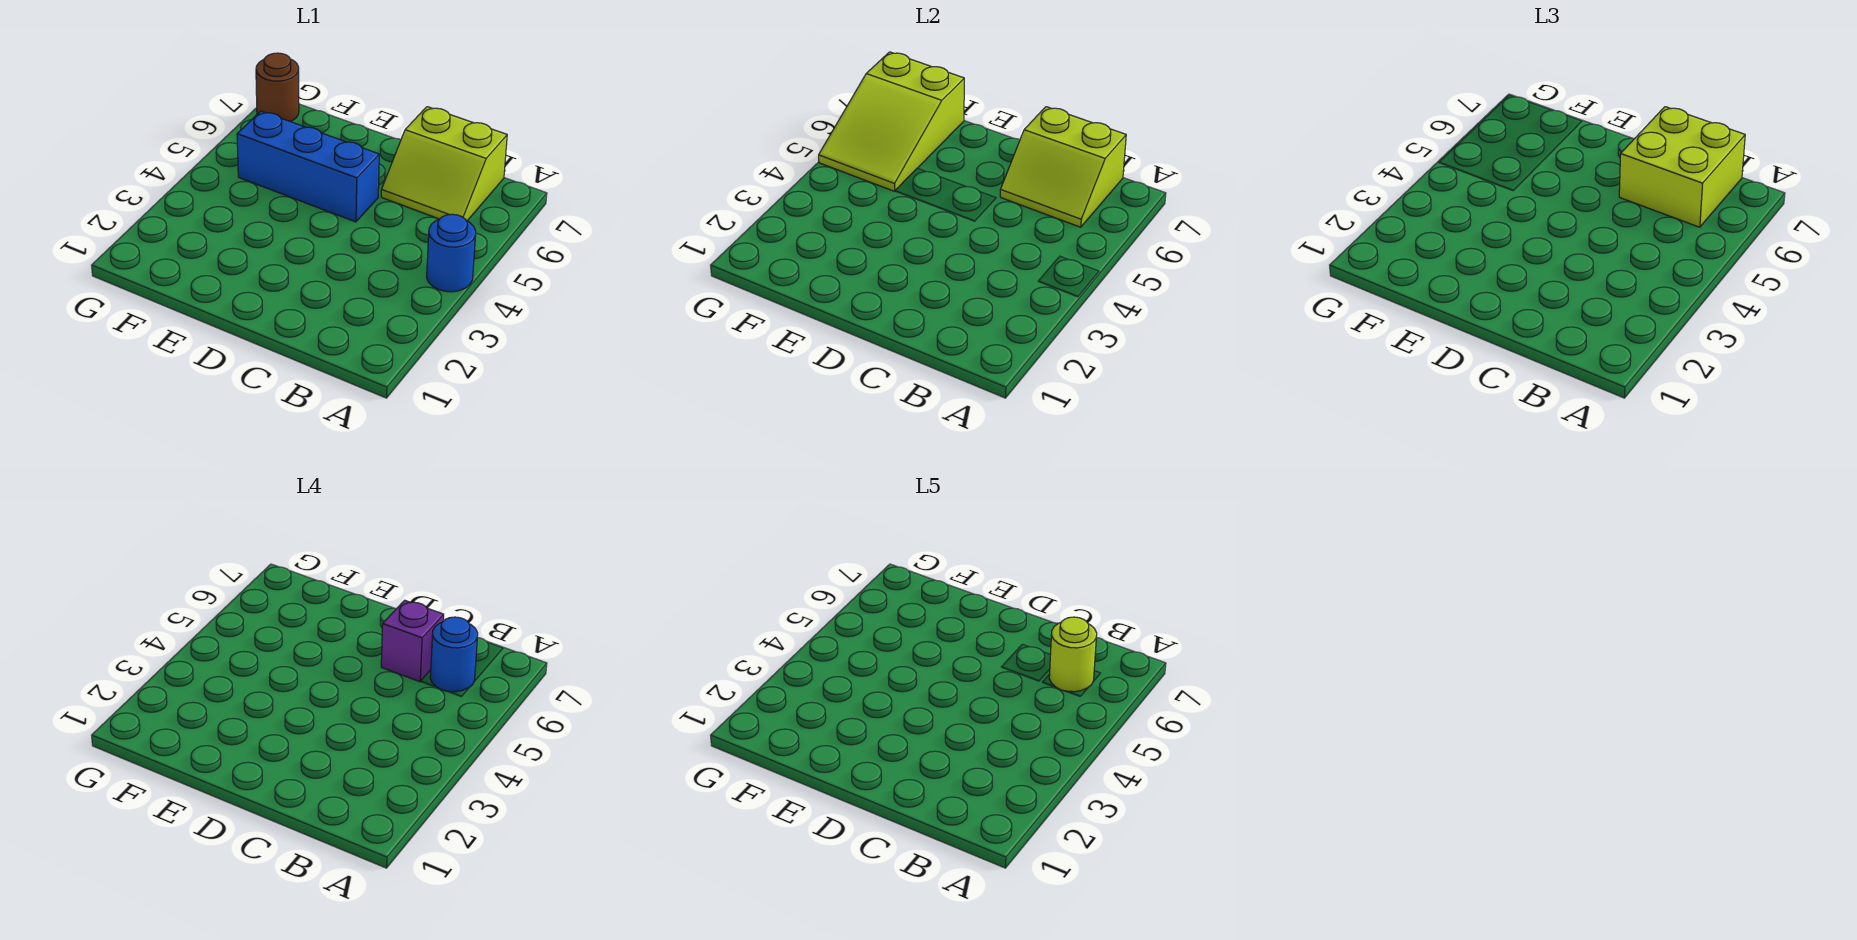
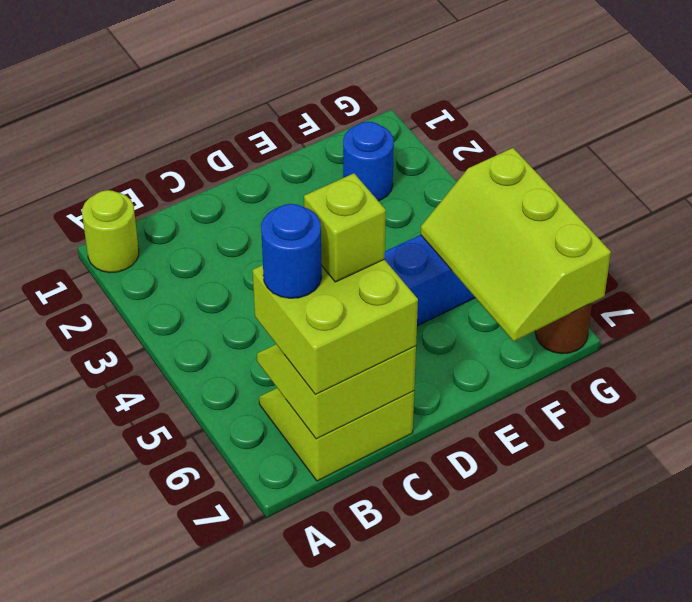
blue 1x1 round brick [427,214,476,292] -> blue 1x1 round brick moved to [343,122,394,201]
lime 1x1 round brick [1049,617,1097,692] -> lime 1x1 round brick moved to [82,190,139,273]
purple 1x1 brick [381,600,444,682] -> lime 1x1 brick [304,173,386,282]
lime 2x3 slope [819,52,964,191] -> lime 2x3 slope turned to [420,148,611,341]

